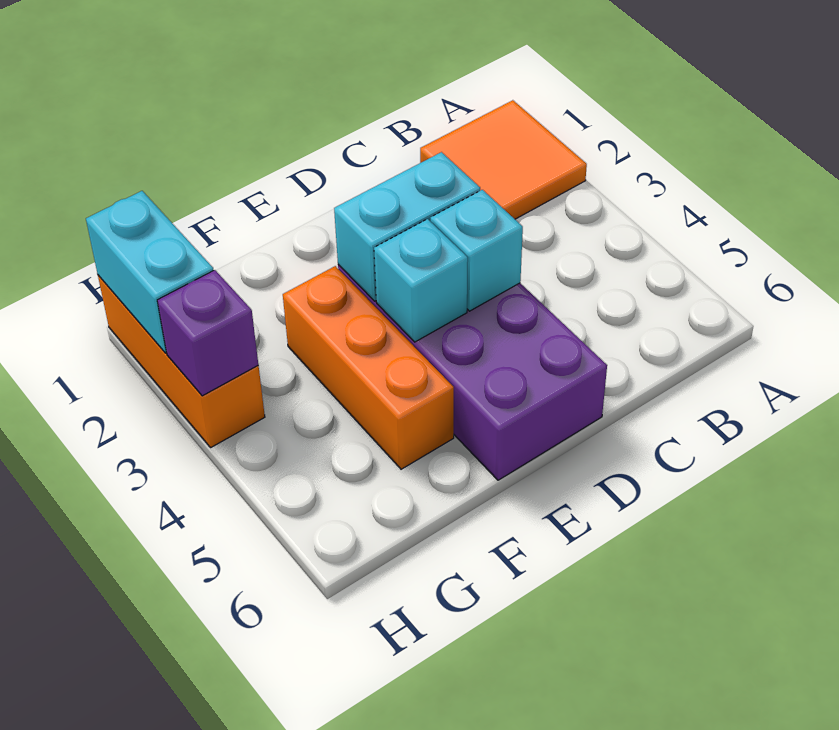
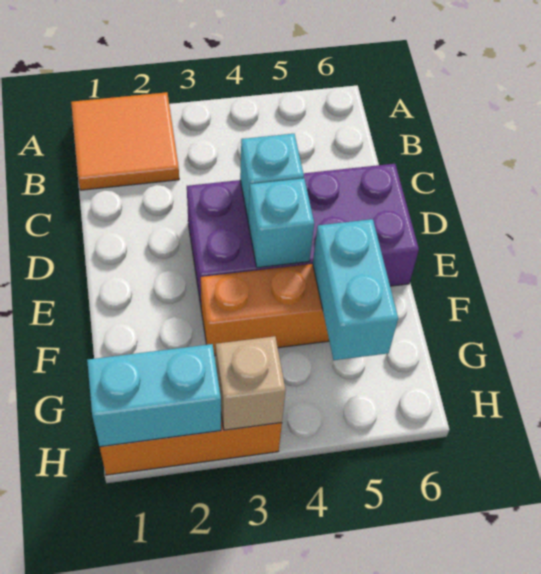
cyan 1x2 brick [334,152,480,301] -> cyan 1x2 brick moved to [313,219,398,360]
purple 1x1 brick [157,270,258,396] -> tan 1x1 brick [216,336,286,430]

